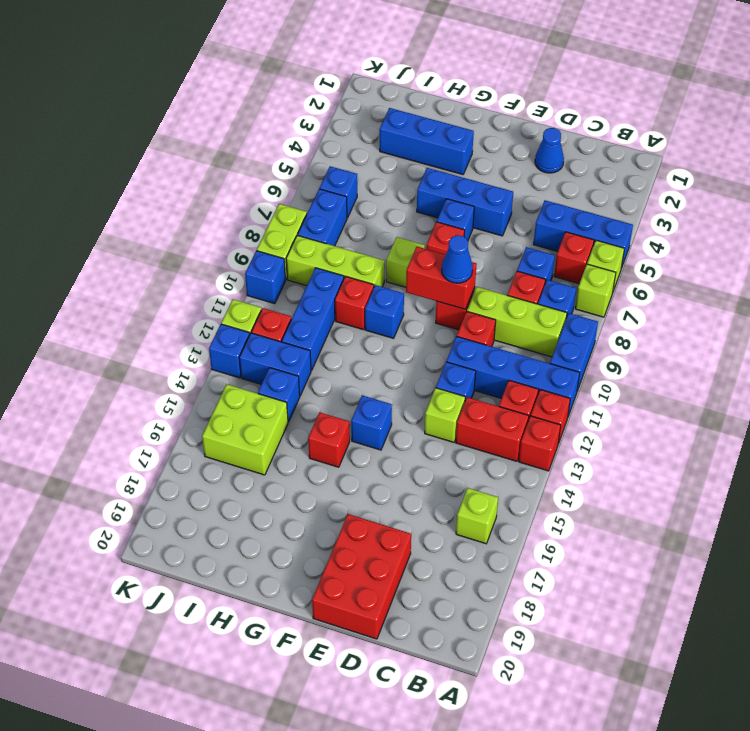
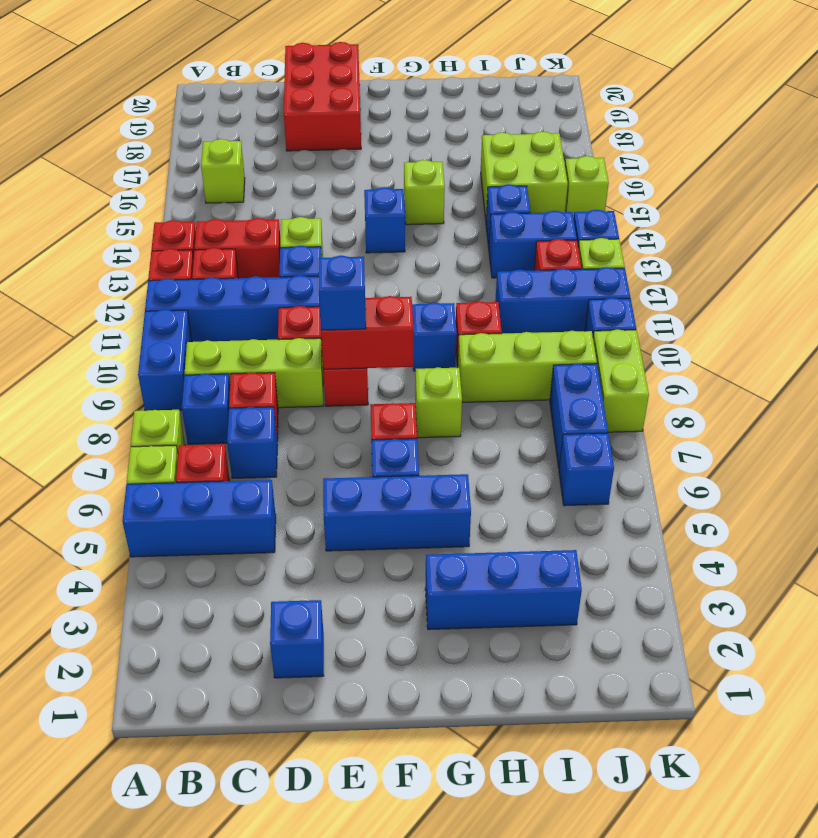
blue 1x1 cone [535,128,564,173] -> blue 1x1 brick [270,600,324,678]
blue 1x1 cone [442,235,473,283] -> blue 1x1 brick [318,256,366,330]
red 1x1 brick [308,412,350,467] -> lime 1x1 brick [404,160,445,225]
blue 1x3 brick [282,268,344,371] -> blue 1x3 brick turned to [495,267,630,333]
none -> lime 1x1 brick [565,156,609,219]

